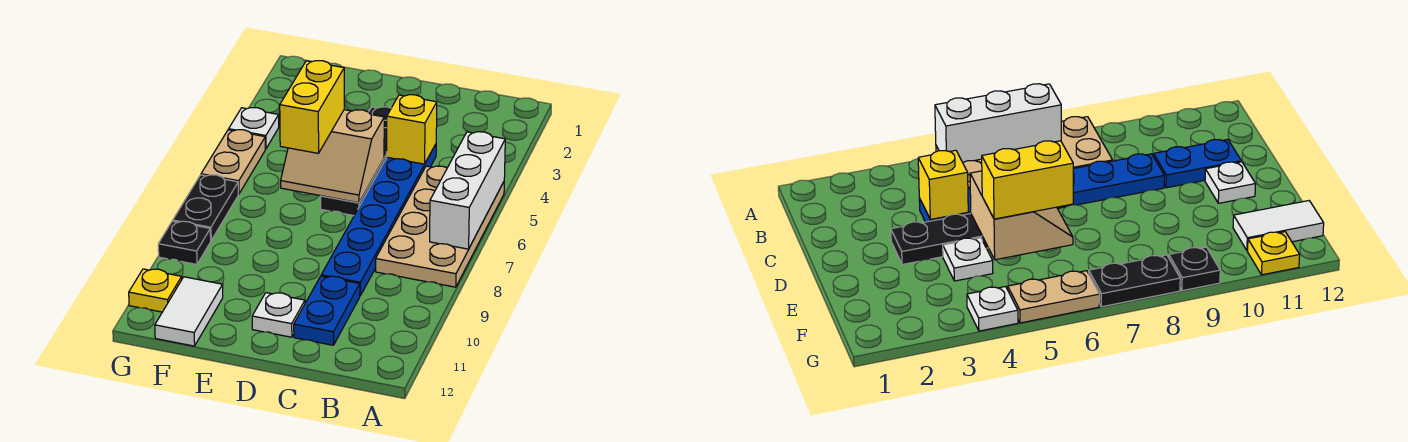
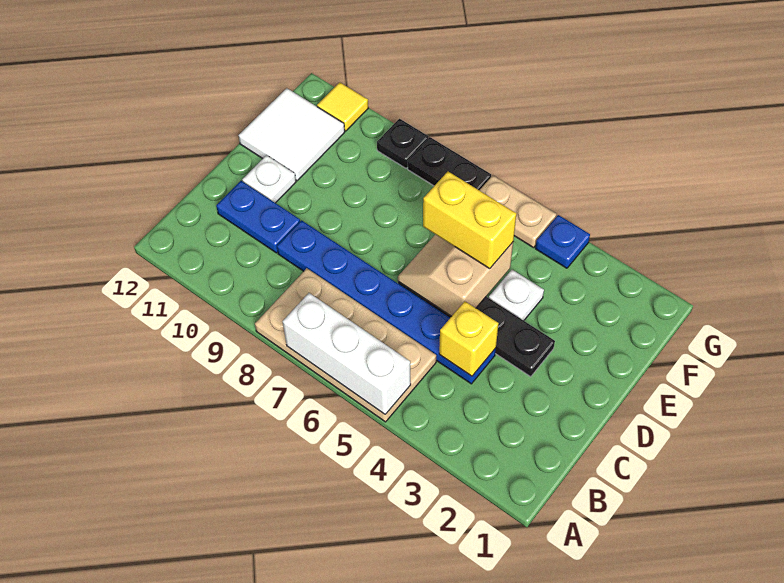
white 1x2 tile [155,277,223,346] -> white 2x2 tile [238,88,345,181]
white 1x1 plate [229,108,279,149] -> blue 1x1 plate [535,215,590,268]
yellow 1x1 plate [129,269,182,312] -> yellow 1x1 tile [317,82,368,131]

